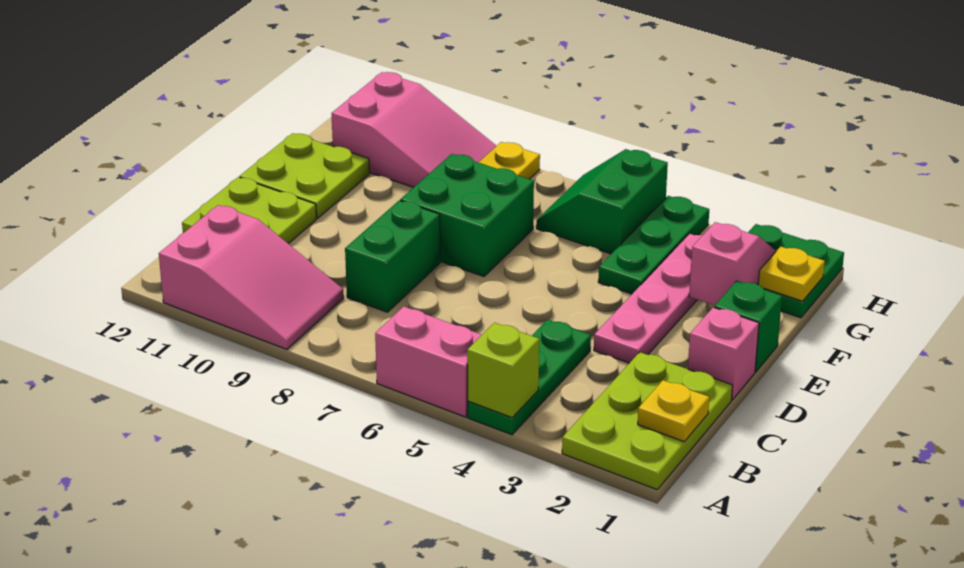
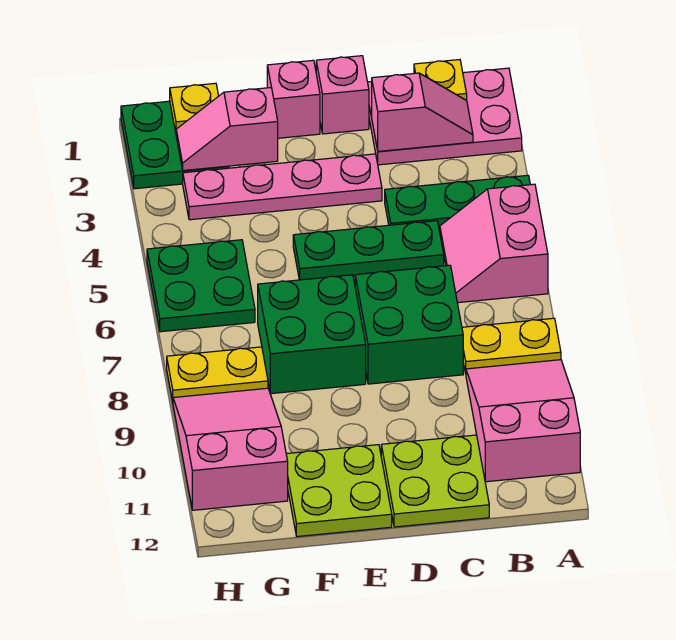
lime 2x3 plate [562,352,733,490] -> pink 2x3 plate [368,68,522,165]
lime 1x1 brick [467,323,539,418] -> none
none -> yellow 1x2 plate [462,318,561,374]
none -> pink 1x2 slope [372,73,473,151]
green 1x2 brick [345,200,440,312] -> green 2x2 brick [355,265,463,384]
green 1x1 brick [714,281,782,372] -> pink 1x1 brick [267,60,320,138]
green 1x3 plate [598,196,709,294] -> green 1x3 plate moved to [293,221,444,280]
green 2x2 slope [536,149,668,254] -> green 2x2 plate [147,240,255,332]

